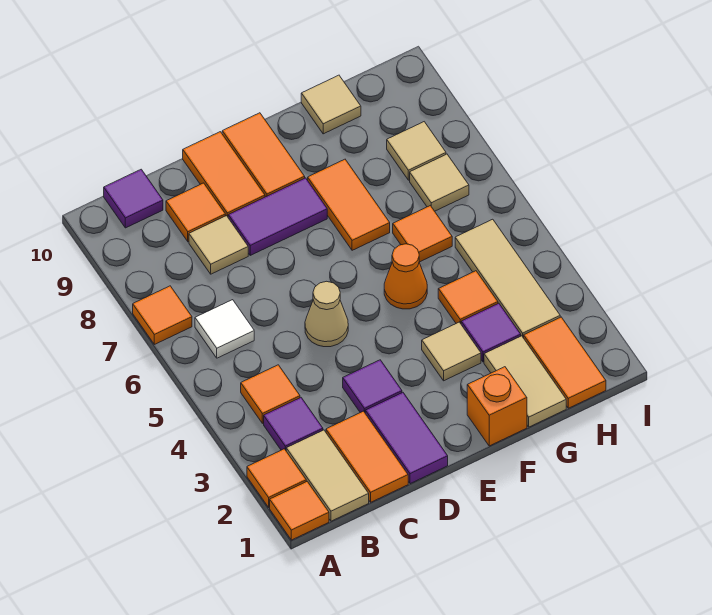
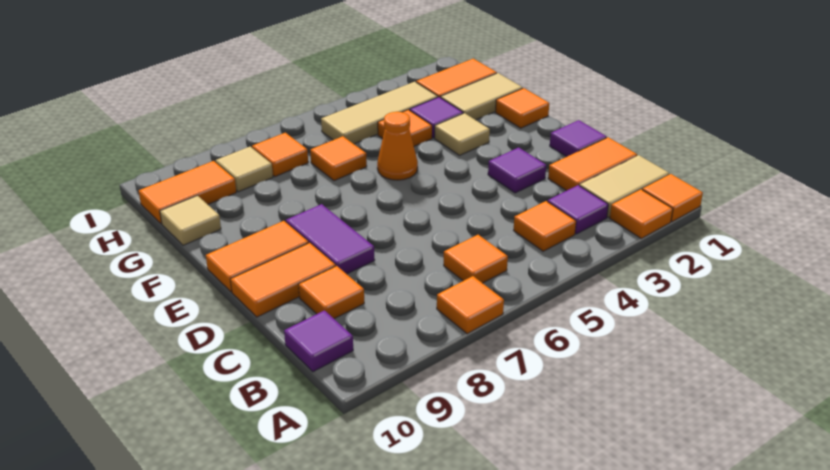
white 1x1 tile [195,300,254,358] -> orange 1x1 tile [444,235,508,283]
tan 1x1 tile [189,216,248,274] -> none
purple 1x2 tile [365,393,448,484] -> purple 1x1 tile [550,120,607,157]
tan 1x1 cone [305,281,348,347] -> none
orange 1x1 brick [467,367,527,446] -> orange 1x1 tile [495,88,549,128]
orange 1x2 tile [308,159,390,250] -> orange 1x2 tile moved to [139,161,236,224]
tan 1x1 tile [410,154,469,211] -> orange 1x1 tile [252,133,308,177]

